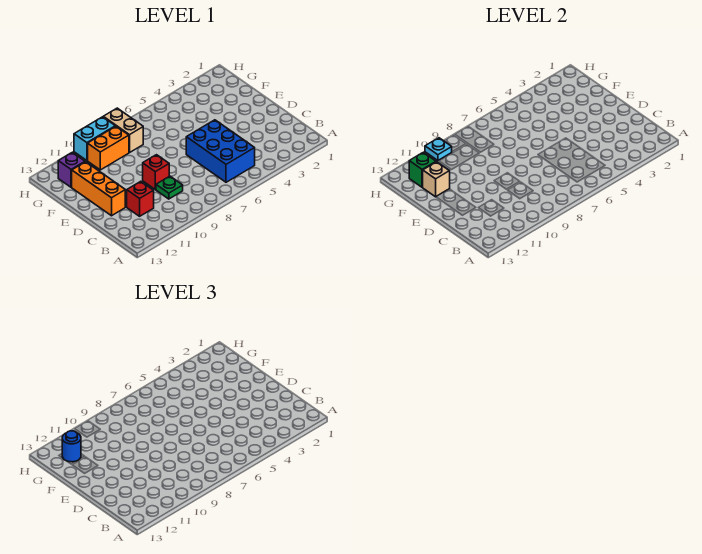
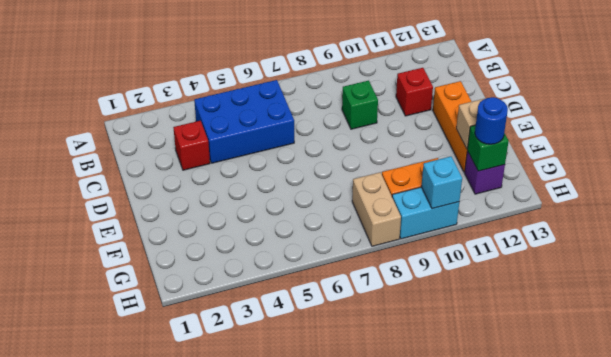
blue 2x3 brick [186,120,255,182] -> blue 2x3 brick turned to [194,80,294,163]
green 1x1 plate [156,176,183,199] -> green 1x1 brick [342,81,378,129]
red 1x1 brick [143,155,169,189] -> red 1x1 brick moved to [173,121,210,170]
cyan 1x1 plate [425,138,452,160] -> cyan 1x1 brick [421,156,462,209]

